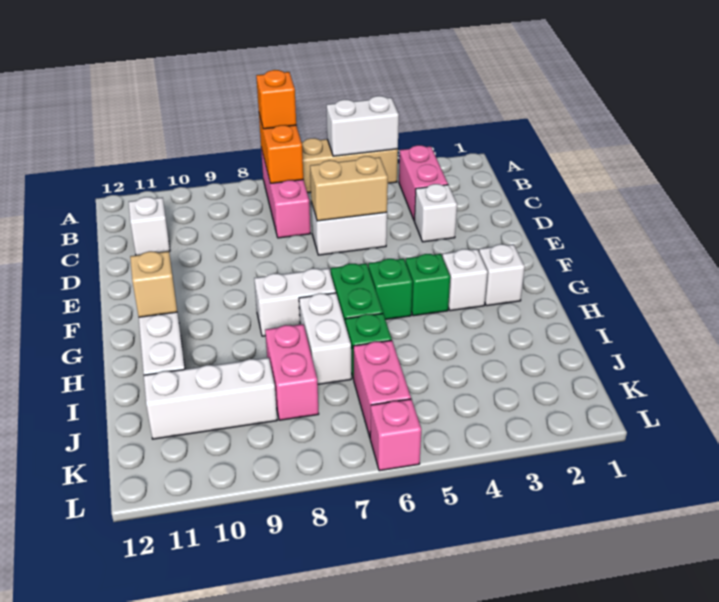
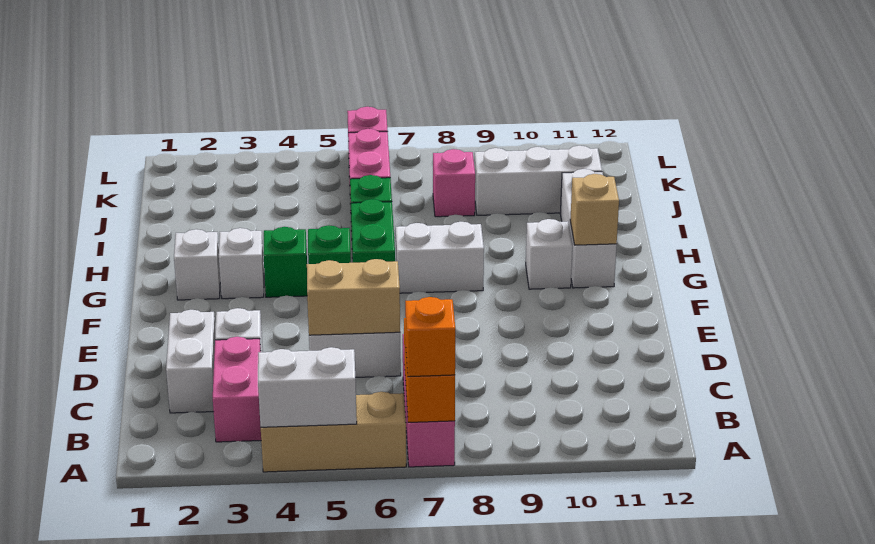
white 1x1 brick [129,197,170,255] -> white 1x1 brick moved to [526,219,572,289]
white 1x2 brick [299,293,351,384] -> white 1x2 brick moved to [166,310,215,413]
pink 1x2 brick [265,324,319,420] -> pink 1x1 brick [433,149,475,217]

